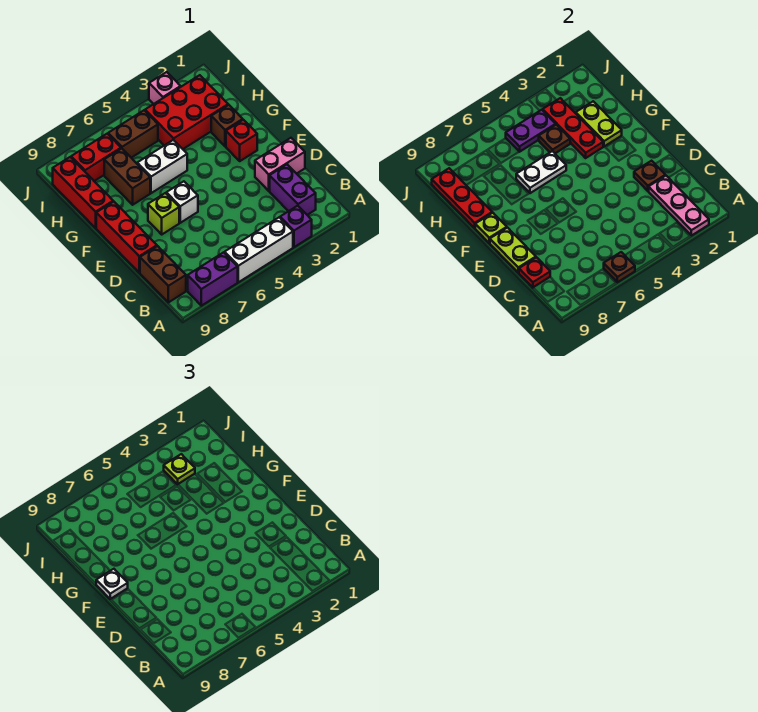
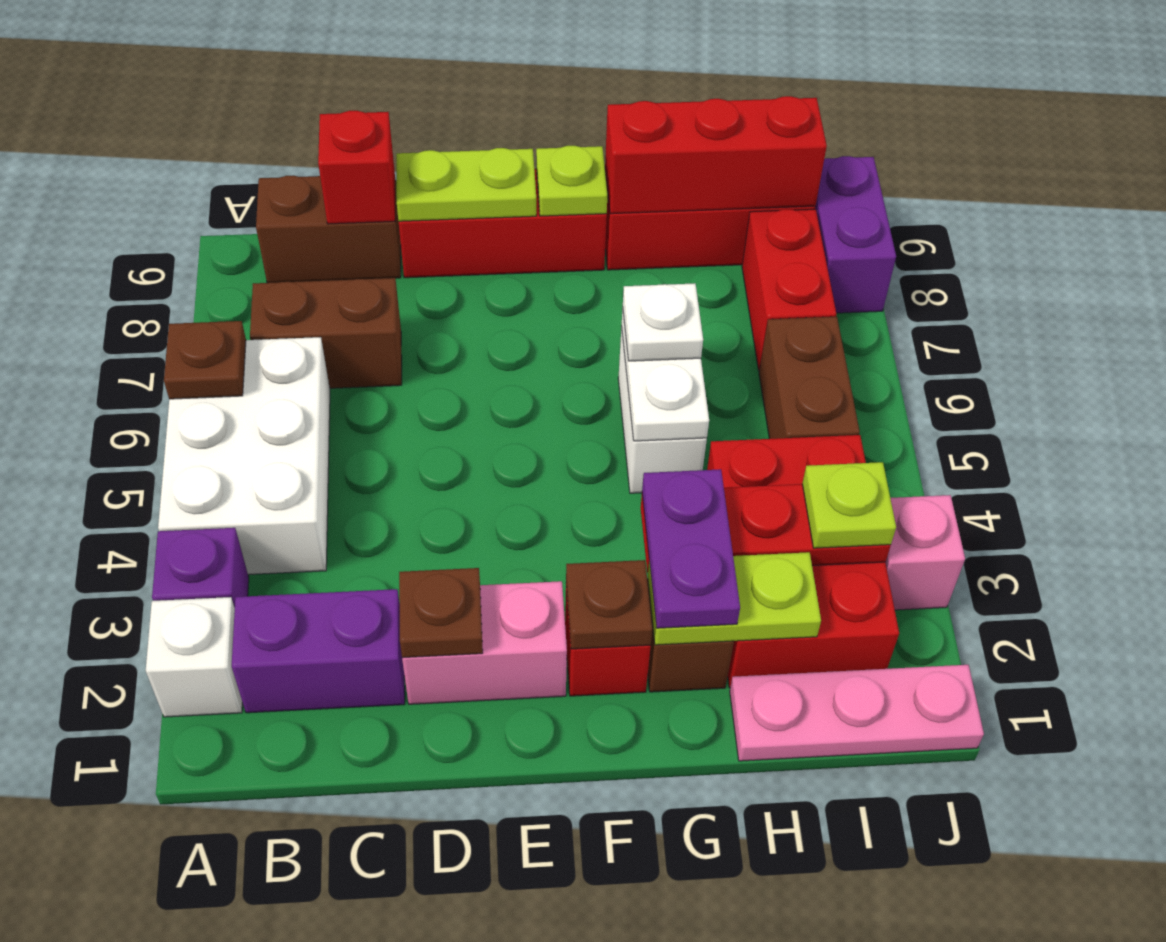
pink 1x3 plate [649,176,709,236] -> pink 1x3 plate moved to [730,665,984,761]
white 1x3 brick [225,217,293,282] -> white 2x3 brick [158,337,330,575]
purple 1x2 brick [188,252,238,306] -> purple 1x2 brick moved to [815,156,896,313]
red 1x1 plate [519,257,550,288] -> red 1x1 brick [318,111,395,224]
pink 1x2 brick [255,138,305,191] -> pink 1x2 brick turned to [402,581,567,704]
white 1x1 brick [166,181,198,223] -> white 1x1 brick moved to [146,597,242,717]
lime 1x1 brick [148,193,179,234] -> none
white 1x1 plate [96,569,128,599] -> white 1x1 plate moved to [623,283,703,361]
brown 1x2 brick [104,148,150,205] -> brown 1x2 brick moved to [250,278,402,388]
red 1x3 plate [432,168,492,228] -> red 1x3 brick [605,96,827,214]
brown 1x1 plate [539,125,570,153] -> brown 1x1 plate moved to [566,560,652,649]
purple 1x2 plate [506,110,556,152] -> purple 1x2 plate moved to [642,469,740,628]

